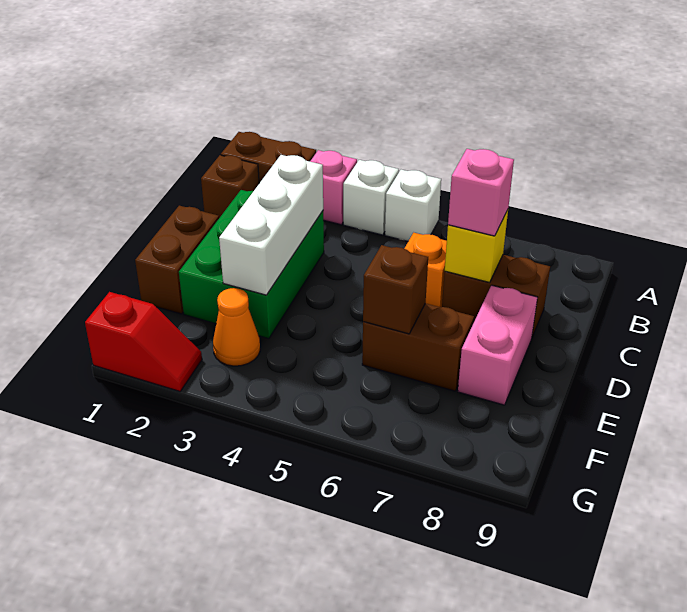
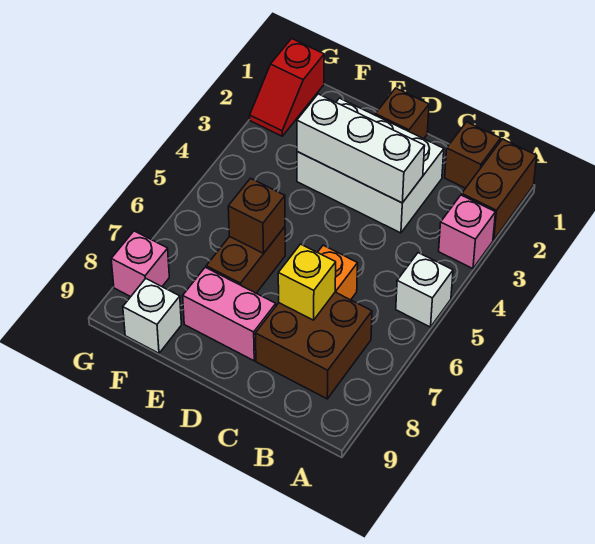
white 1x1 brick [343,160,399,235] -> white 1x1 brick moved to [123,278,181,353]
green 2x3 brick [179,190,324,339] -> white 2x3 brick [297,98,444,233]
brown 1x2 brick [442,255,550,337] -> brown 2x2 brick [255,292,372,399]
pink 1x1 brick [448,149,514,236] -> pink 1x1 brick moved to [111,231,169,297]
brown 1x2 brick [135,206,219,314] -> brown 1x1 brick [375,88,429,139]
orange 1x1 cone [213,288,260,366] -> none

